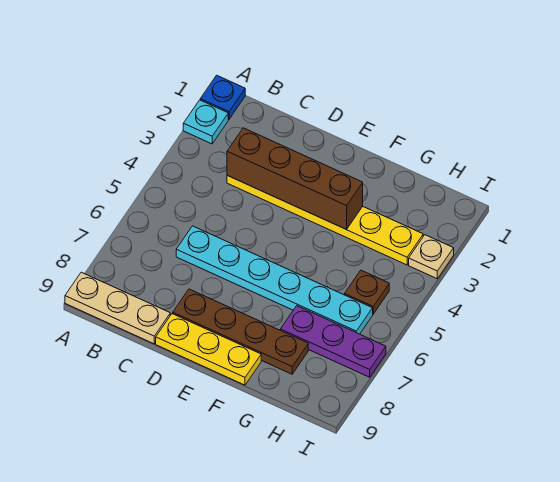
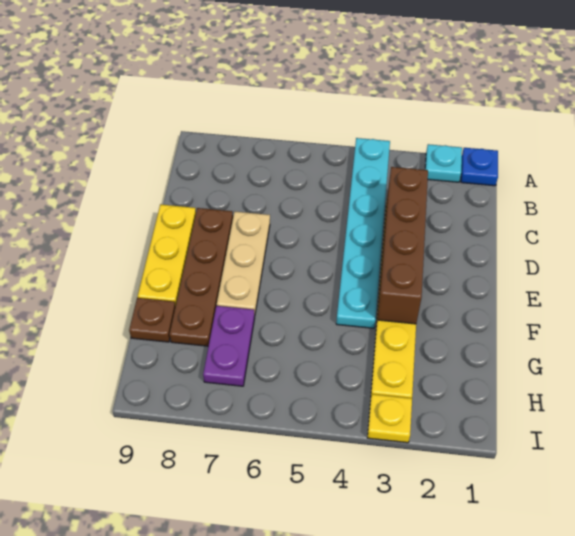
tan 1x3 plate [65,272,170,344] -> tan 1x3 plate moved to [217,212,270,314]
cyan 1x6 plate [176,226,373,334] -> cyan 1x6 plate moved to [336,138,390,328]
purple 1x3 plate [280,306,386,377] -> purple 1x2 plate [203,306,255,386]
brown 1x1 plate [345,270,389,314] -> brown 1x1 plate moved to [129,298,176,342]
tan 1x1 plate [409,235,454,279] -> yellow 1x1 plate [368,394,412,443]

